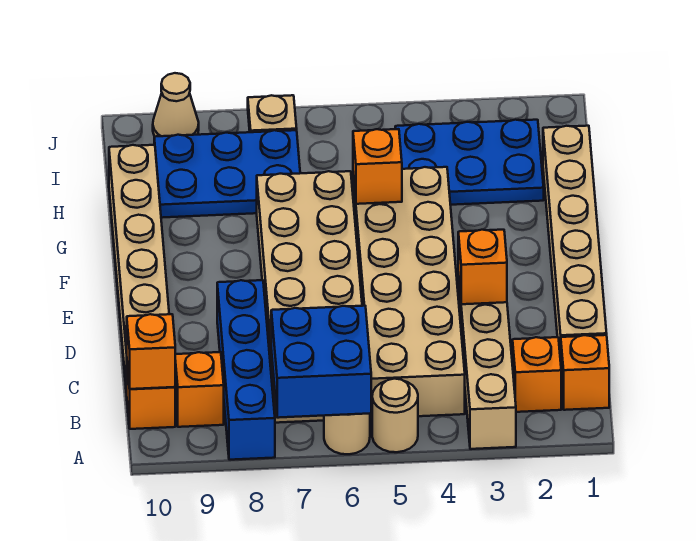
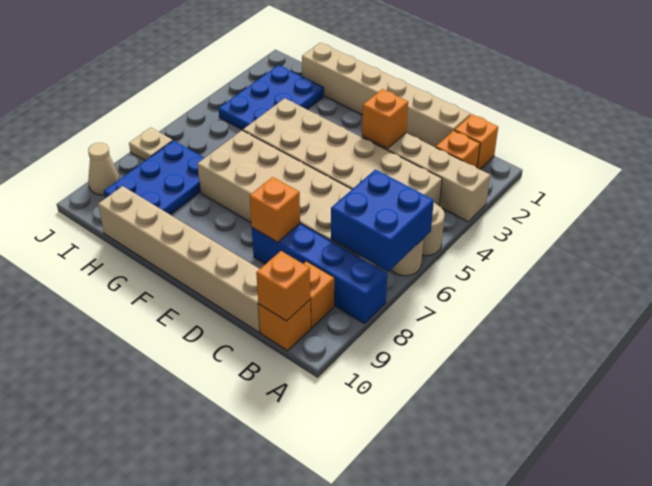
orange 1x1 brick [353,129,402,204] -> orange 1x1 brick moved to [250,177,300,242]

